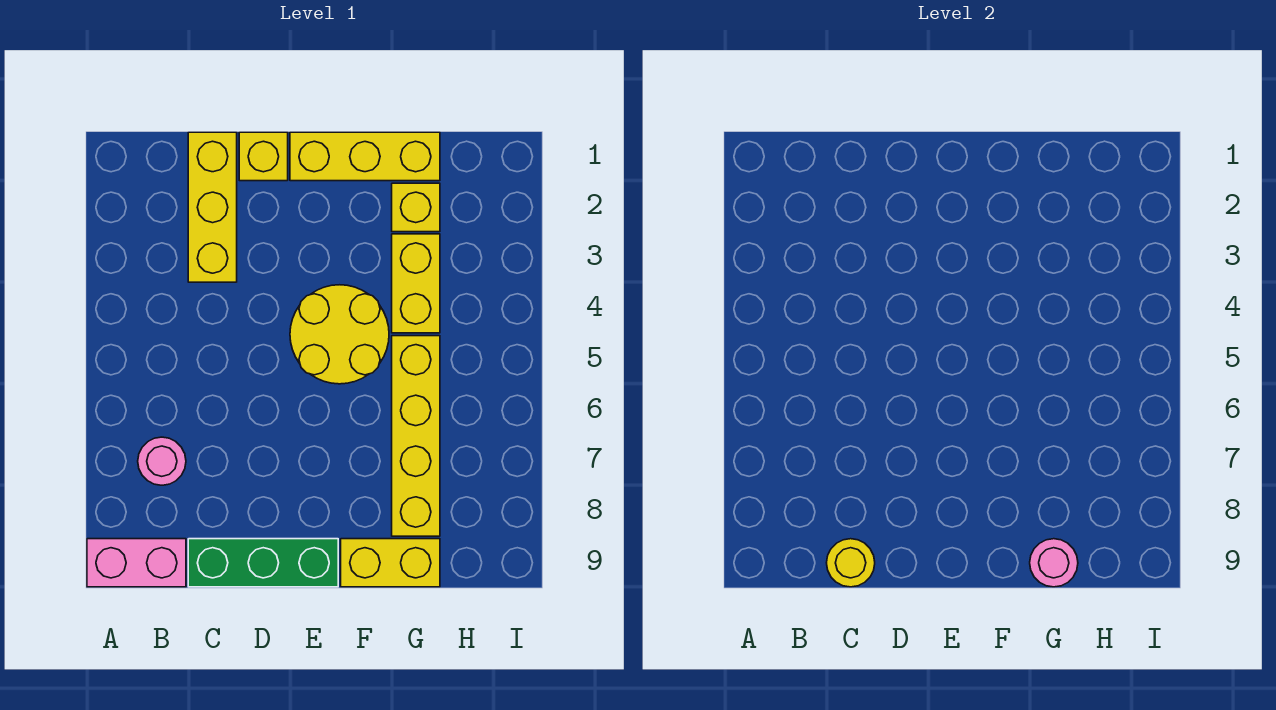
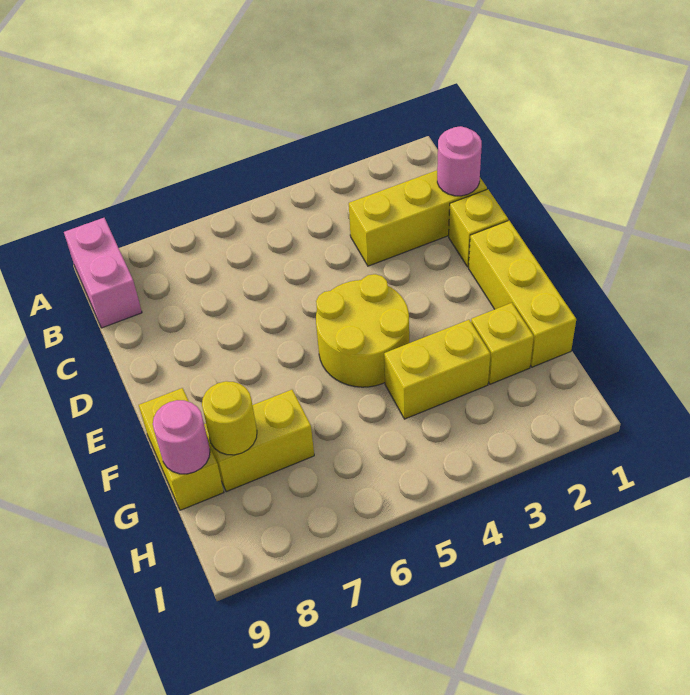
pink 1x1 round brick [138,437,186,485] -> pink 1x1 round brick moved to [437,126,482,196]
green 1x3 brick [188,539,338,587] -> none
yellow 1x1 round brick [827,539,875,587] -> yellow 1x1 round brick moved to [202,381,257,455]
yellow 1x4 brick [392,336,440,536] -> yellow 1x2 brick [204,390,314,492]

